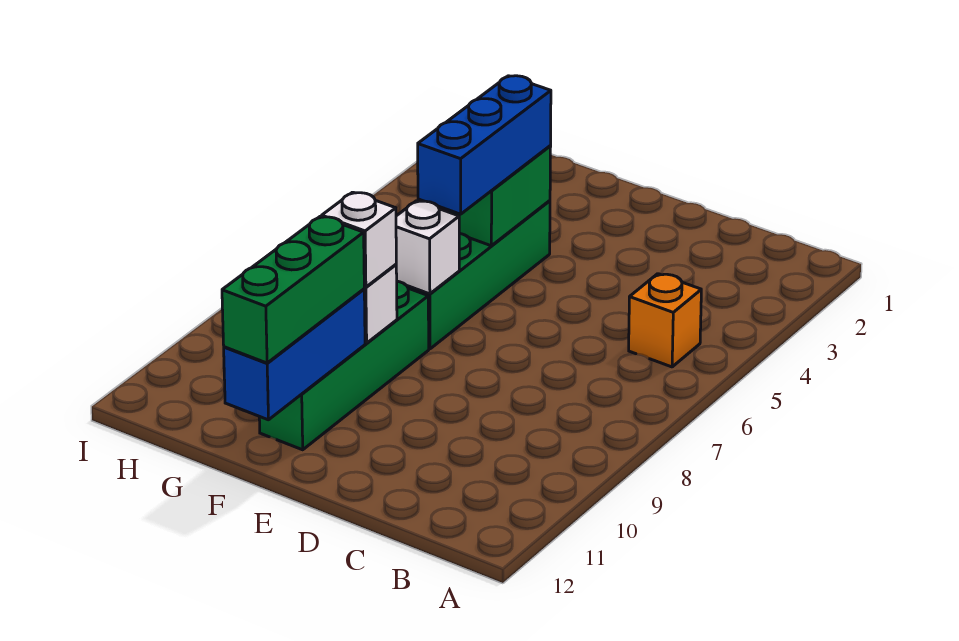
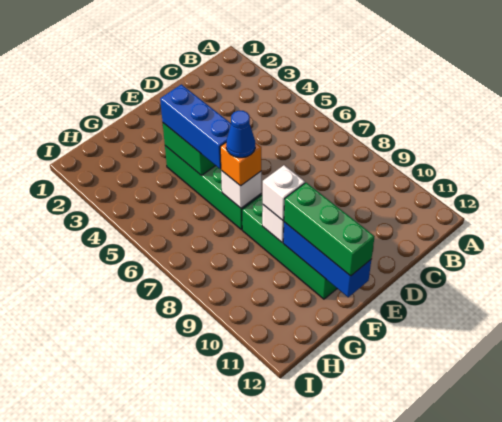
orange 1x1 brick [629,274,701,367] -> orange 1x1 brick moved to [220,143,261,186]
none -> blue 1x1 cone [226,111,255,158]

